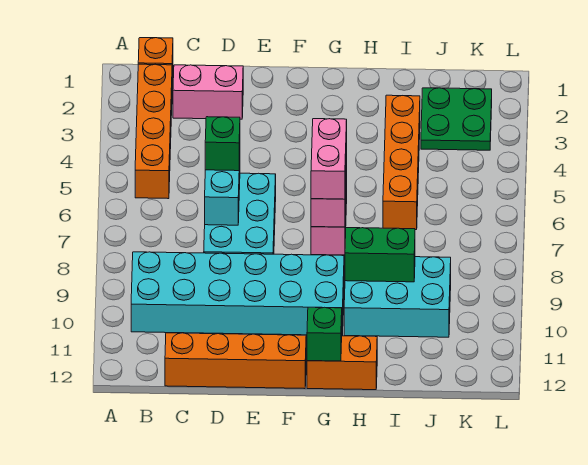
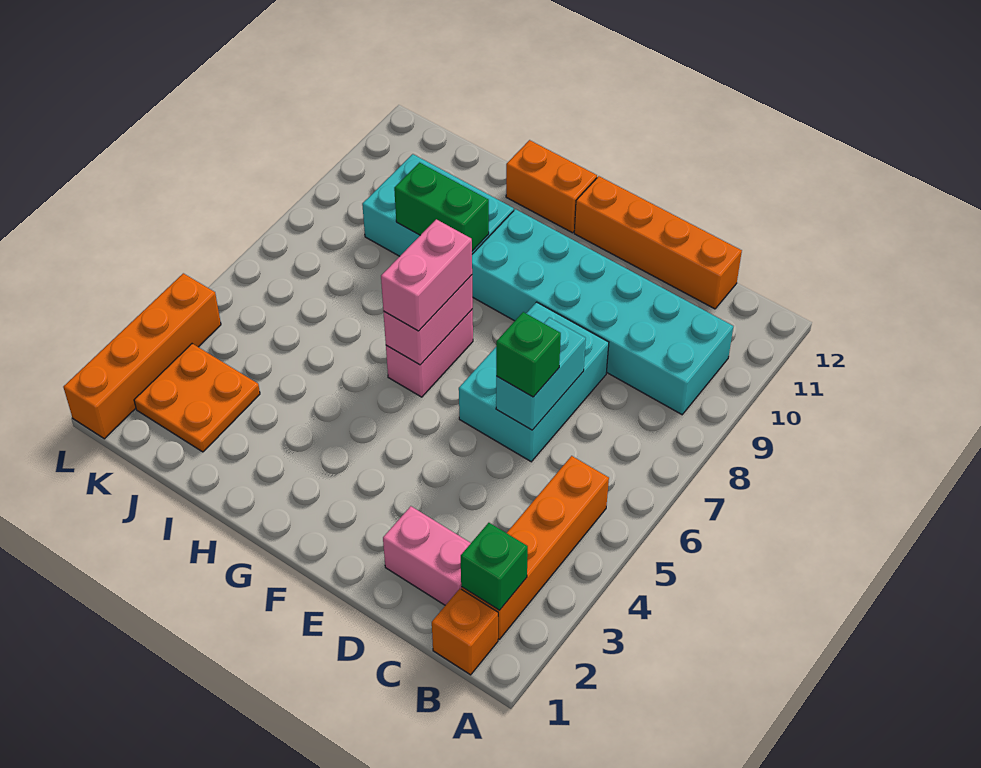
green 1x1 brick [307,307,342,361] -> green 1x1 brick moved to [461,523,528,610]
orange 1x4 brick [383,95,420,230] -> orange 1x4 brick moved to [63,273,221,439]
green 2x2 plate [421,88,492,150] -> orange 2x2 plate [134,344,260,452]

